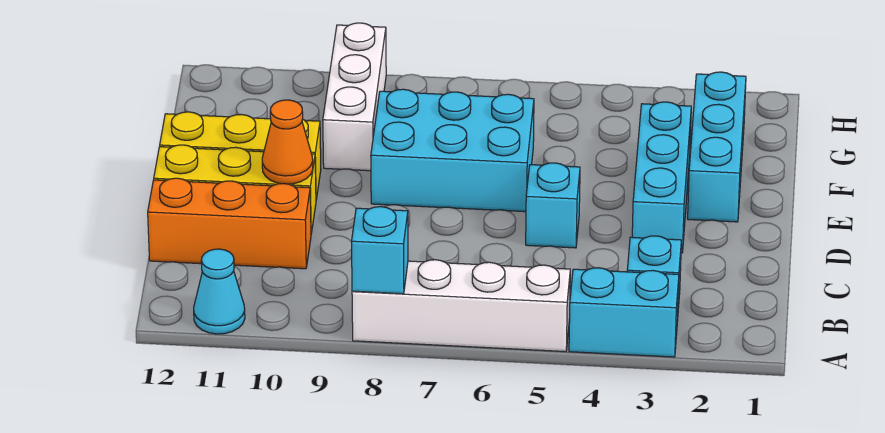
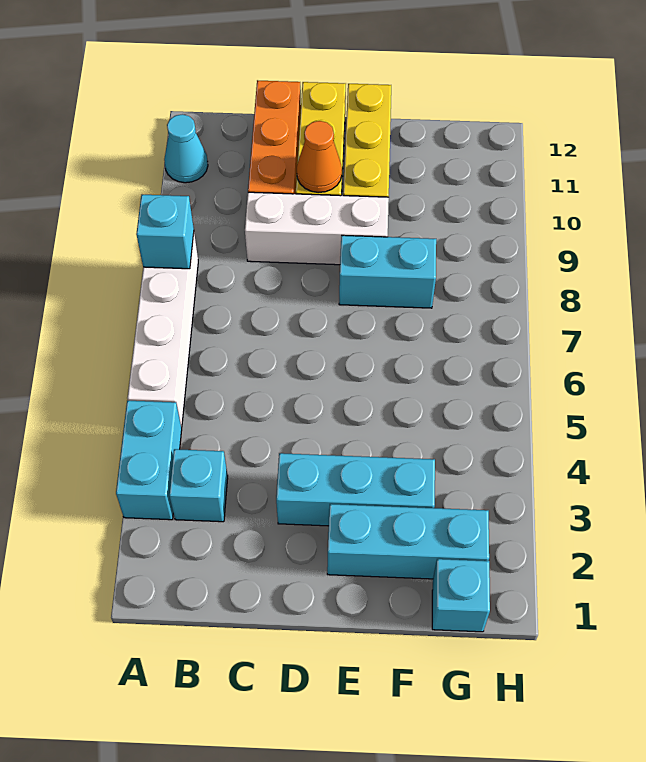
cyan 1x1 brick [526,163,580,248] -> cyan 1x1 brick moved to [432,559,490,632]
cyan 2x3 brick [371,89,534,212] -> cyan 1x2 brick [339,235,436,308]
white 1x3 brick [323,23,386,171] -> white 1x3 brick moved to [245,192,389,265]

